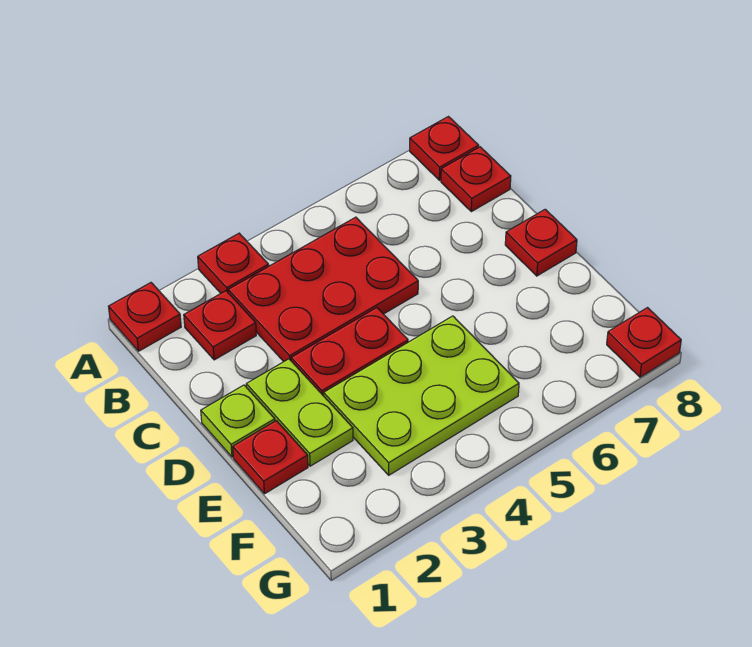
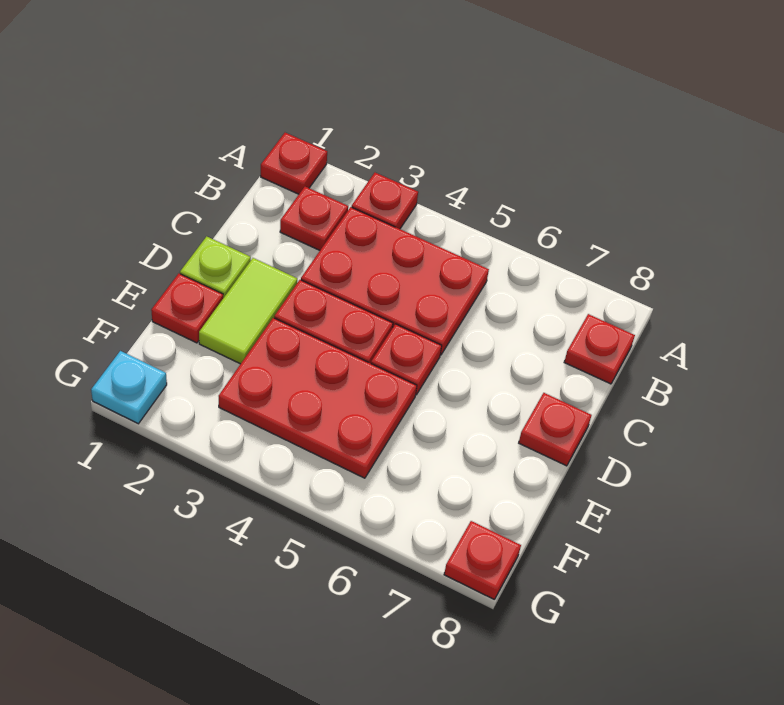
red 1x1 plate [410,117,479,180] -> red 1x1 plate moved to [371,324,442,395]
lime 1x2 plate [246,359,353,466] -> lime 1x2 tile [199,258,297,364]
lime 2x3 plate [324,316,519,475] -> red 2x3 plate [219,318,417,478]
none -> cyan 1x1 plate [91,351,167,424]

